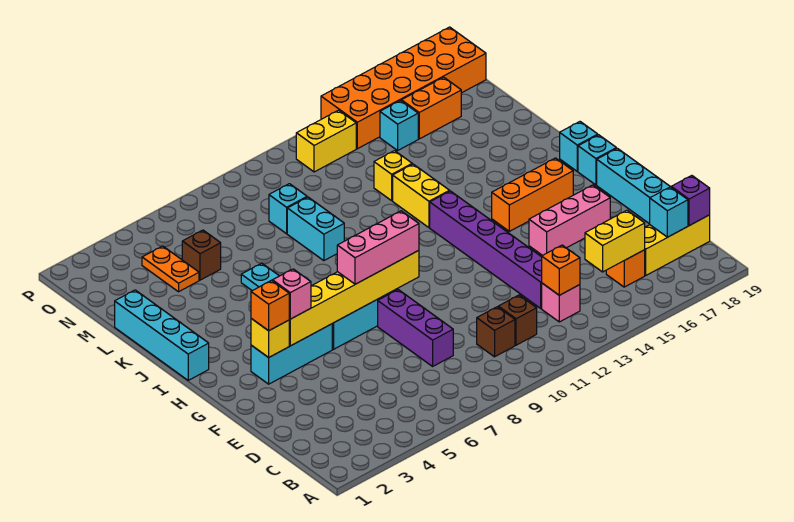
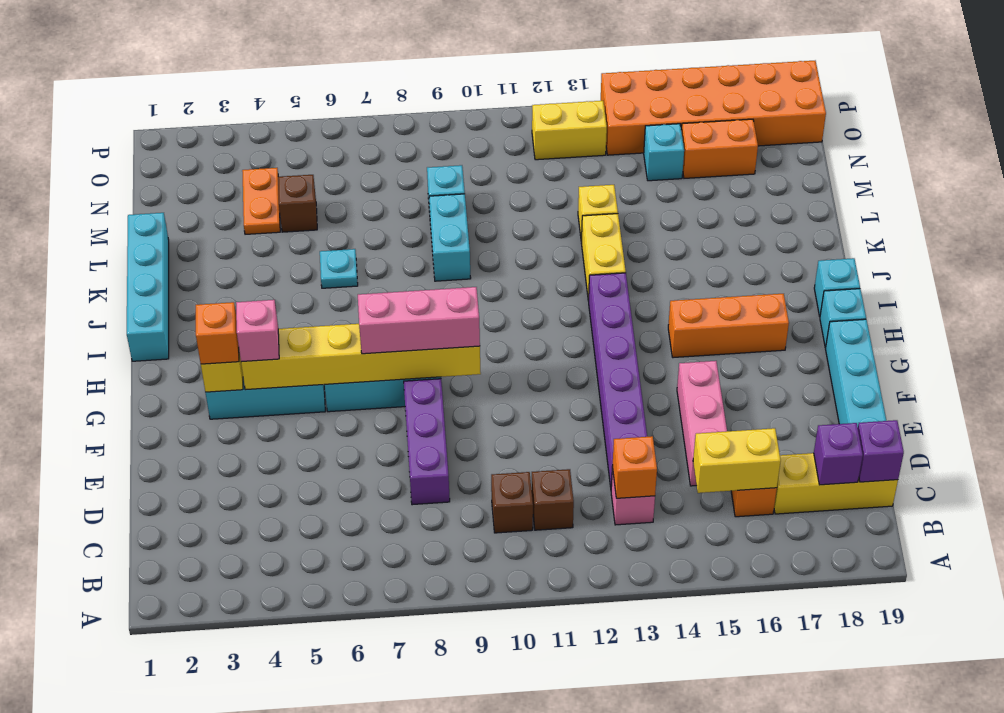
cyan 1x1 brick [650,187,688,237] -> purple 1x1 brick [814,423,863,485]
pink 1x3 brick [529,185,610,255] -> pink 1x3 brick turned to [677,361,727,486]

